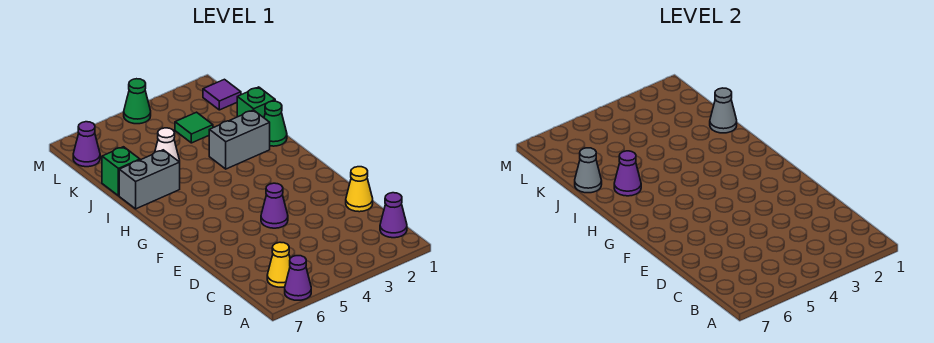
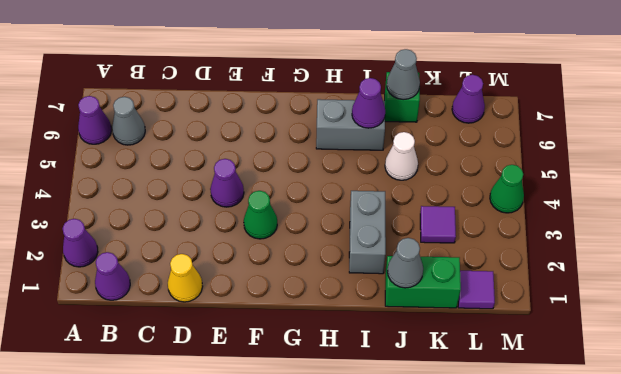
none -> purple 1x1 cone [63,219,98,267]
yellow 1x1 cone [267,242,290,287] -> grey 1x1 cone [112,97,145,145]
green 1x1 cone [264,101,287,146] -> green 1x1 cone moved to [244,191,277,239]
grey 1x2 brick [119,150,180,209] -> grey 1x2 brick turned to [316,99,385,150]
green 1x1 brick [237,87,275,118] -> green 1x2 brick [385,256,461,308]
green 1x1 tile [175,112,213,143] -> purple 1x1 tile [420,206,456,243]

